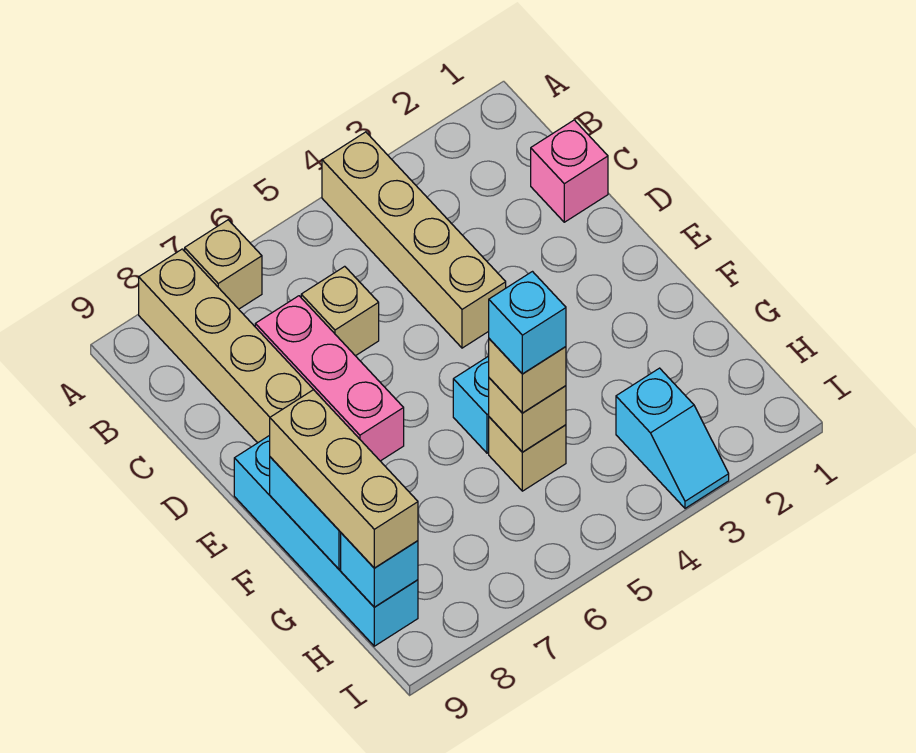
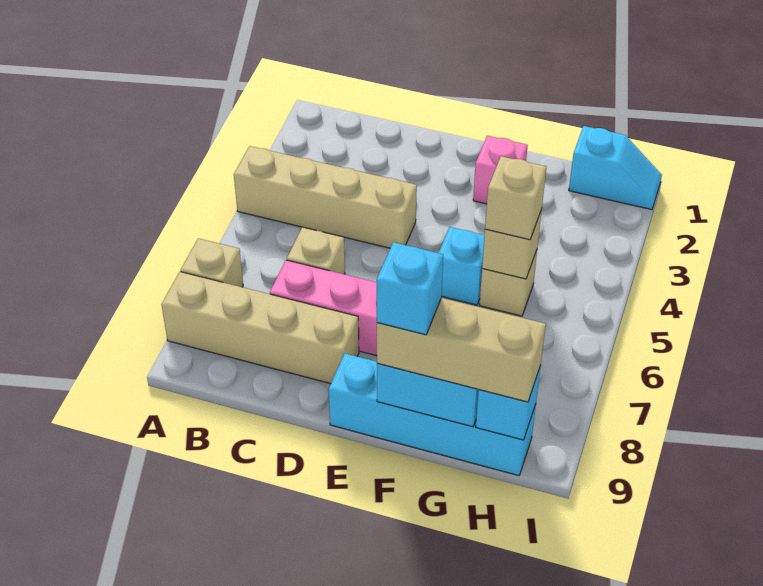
pink 1x1 brick [531,120,608,222] -> pink 1x1 brick moved to [473,136,528,204]
cyan 1x1 brick [489,272,566,374] -> cyan 1x1 brick moved to [377,242,443,335]
cyan 1x2 slope [616,368,729,508] -> cyan 1x2 slope moved to [569,126,662,210]

